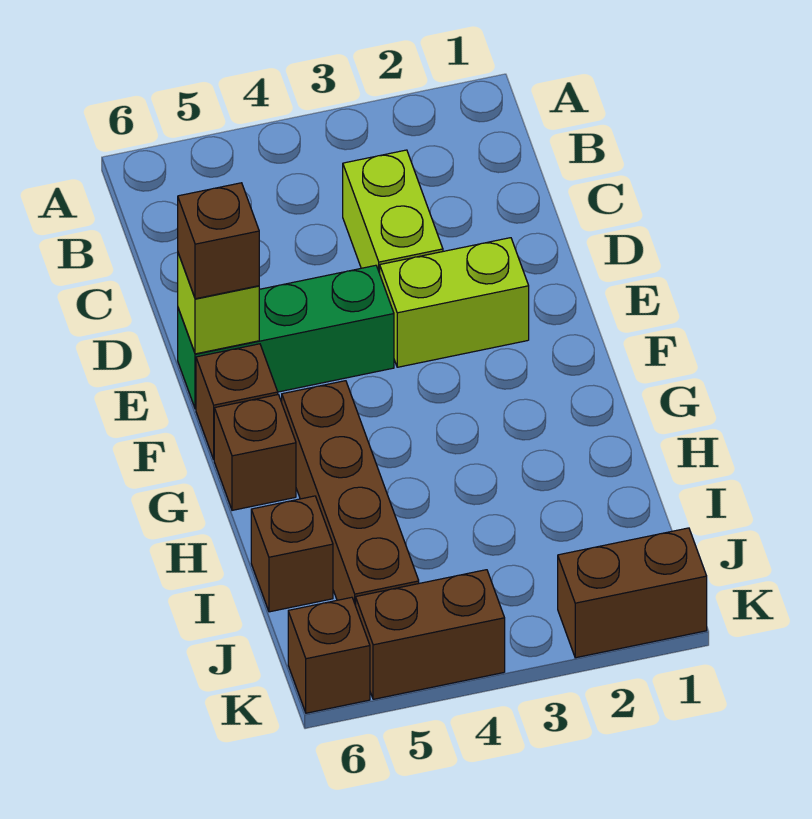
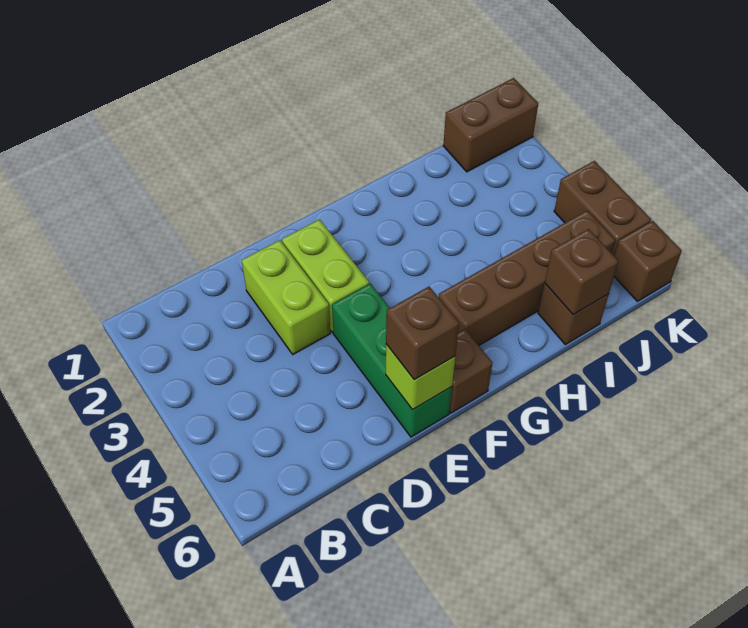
lime 1x2 brick [343,150,443,273] -> lime 1x2 brick turned to [242,240,330,354]
brown 1x1 brick [214,395,296,510] -> brown 1x1 brick moved to [545,229,619,315]
brown 1x2 brick [558,528,707,658] -> brown 1x2 brick turned to [443,78,538,172]

